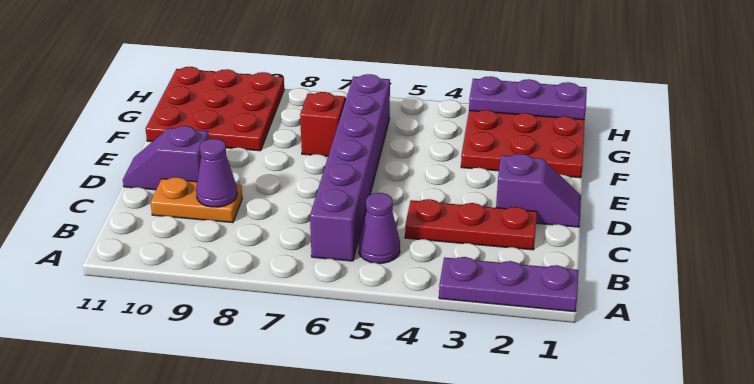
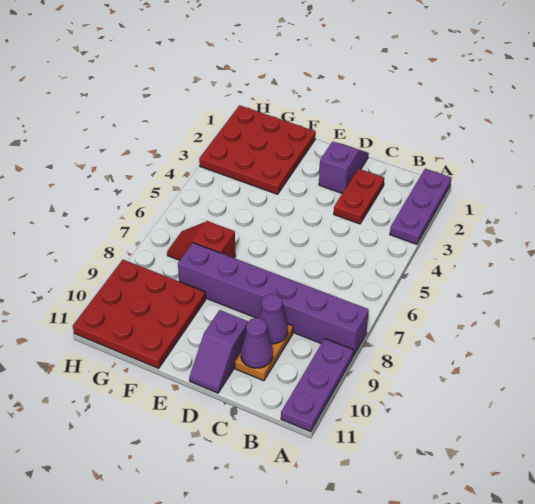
purple 1x1 cone [358,193,400,263] -> purple 1x1 cone moved to [241,318,273,368]
purple 1x6 brick [310,74,390,261] -> purple 1x6 brick moved to [178,243,369,356]
red 1x3 plate [405,199,537,250] -> red 1x2 plate [334,169,384,224]
purple 1x3 plate [469,76,587,120] -> purple 1x3 plate moved to [281,339,354,432]

